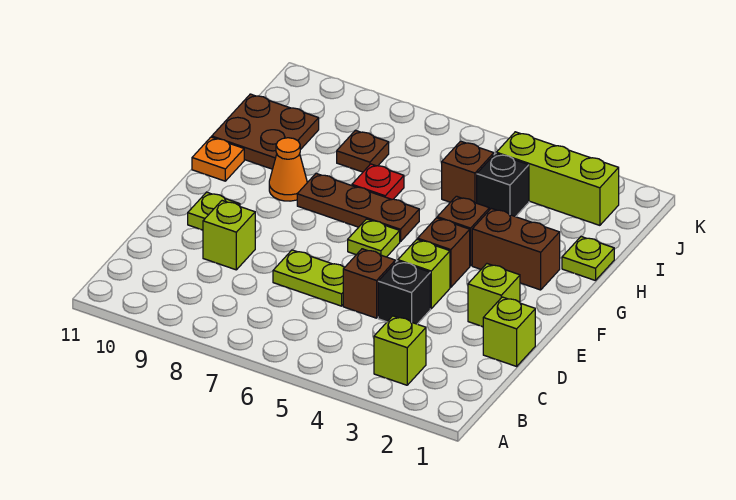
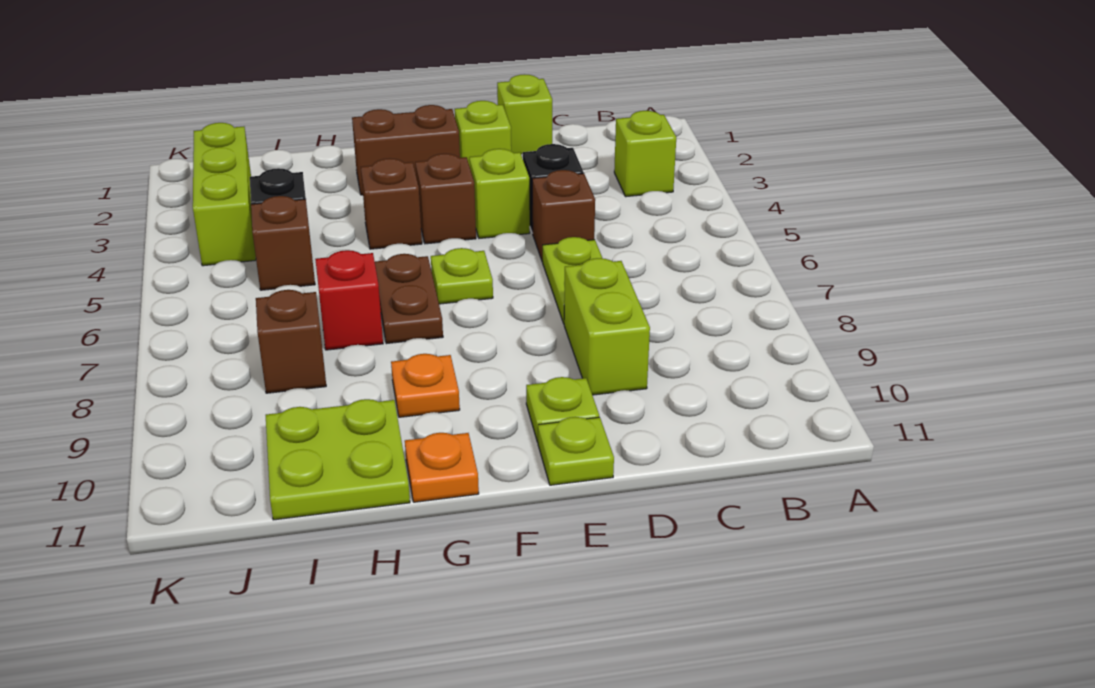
lime 1x1 brick [203,201,255,270] -> lime 1x2 brick [564,258,650,395]
brown 1x2 brick [472,208,560,290] -> brown 1x2 brick turned to [352,105,460,195]
brown 1x3 plate [297,173,419,242] -> brown 1x2 plate [375,254,443,344]
orange 1x1 cone [269,138,307,201] -> orange 1x1 plate [391,354,460,417]
lime 1x1 plate [562,237,614,281] -> lime 1x1 plate moved to [538,417,614,485]
red 1x1 plate [352,164,404,199] -> red 1x1 brick [315,250,383,350]
brown 2x2 plate [212,94,319,169] -> lime 2x2 plate [266,399,410,520]
brown 1x1 plate [337,130,389,172] -> brown 1x1 brick [256,290,326,393]

